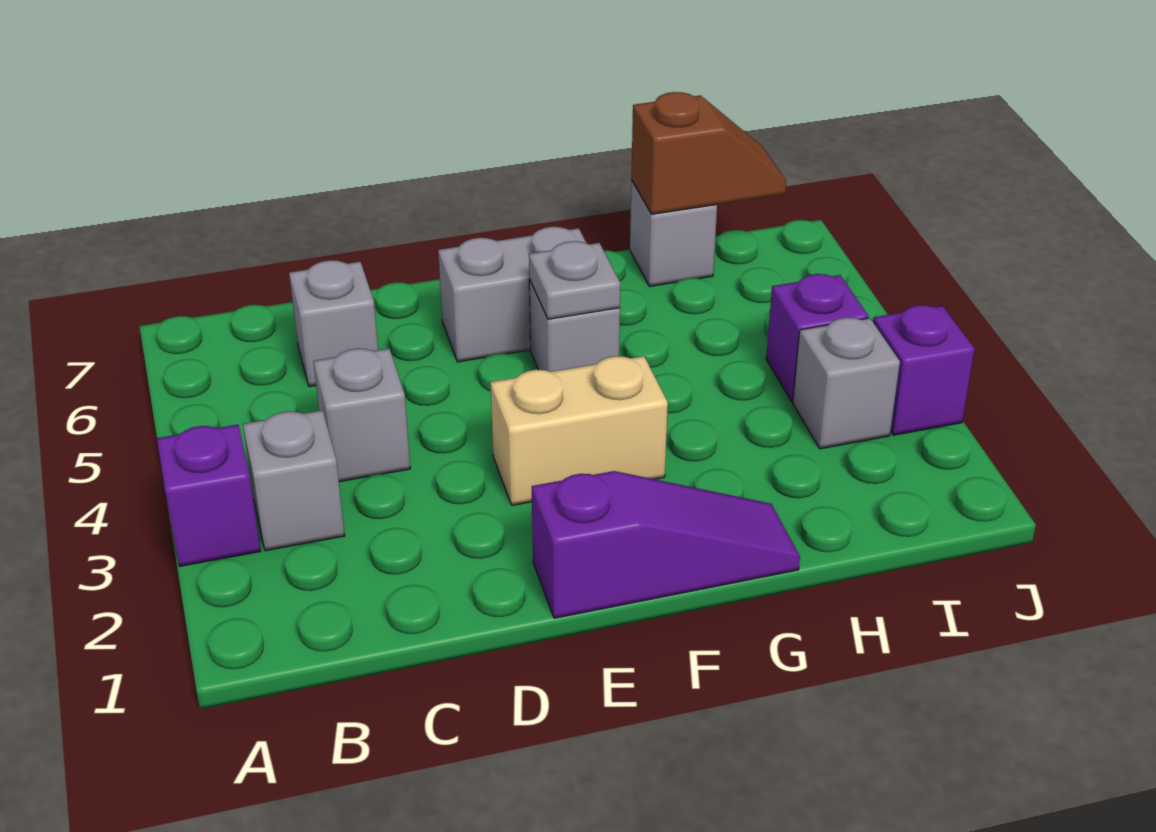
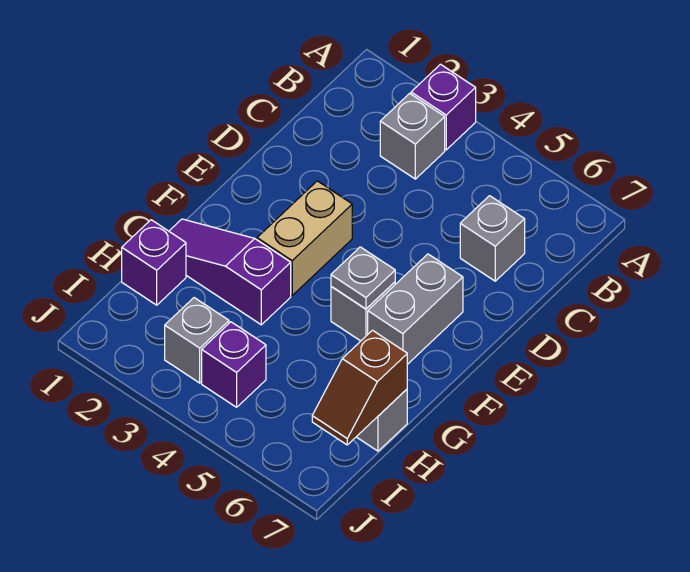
grey 1x1 brick [314,348,410,482] -> none
purple 1x3 slope [532,471,800,618] -> purple 1x3 slope turned to [169,219,291,325]
purple 1x1 brick [873,305,975,435] -> purple 1x1 brick moved to [122,220,186,305]

